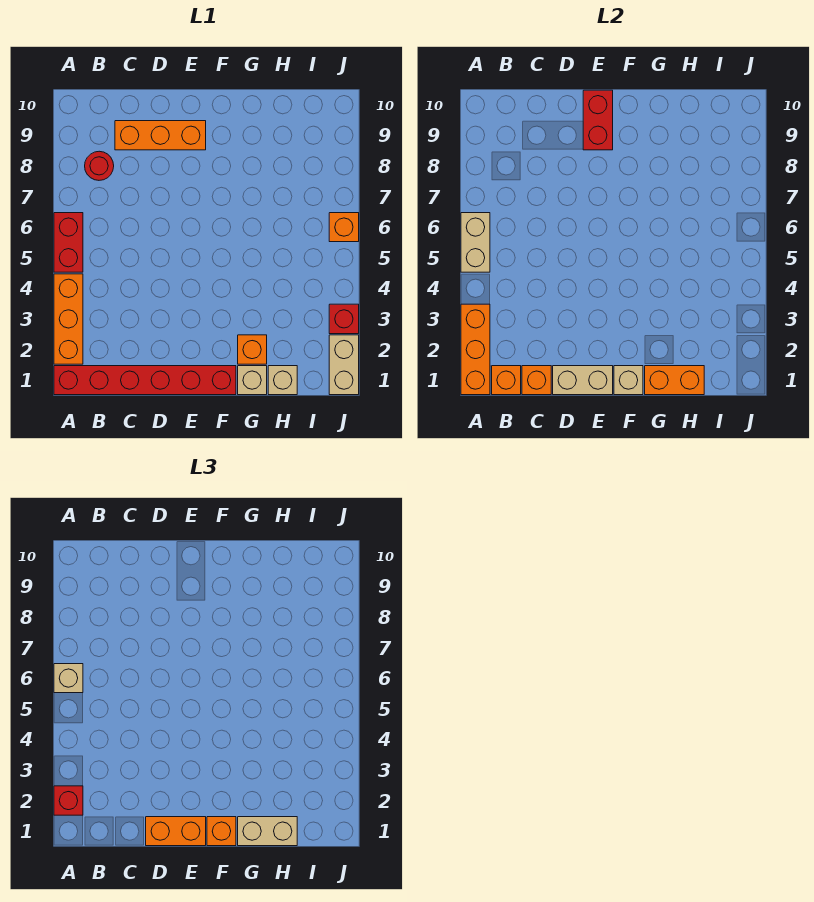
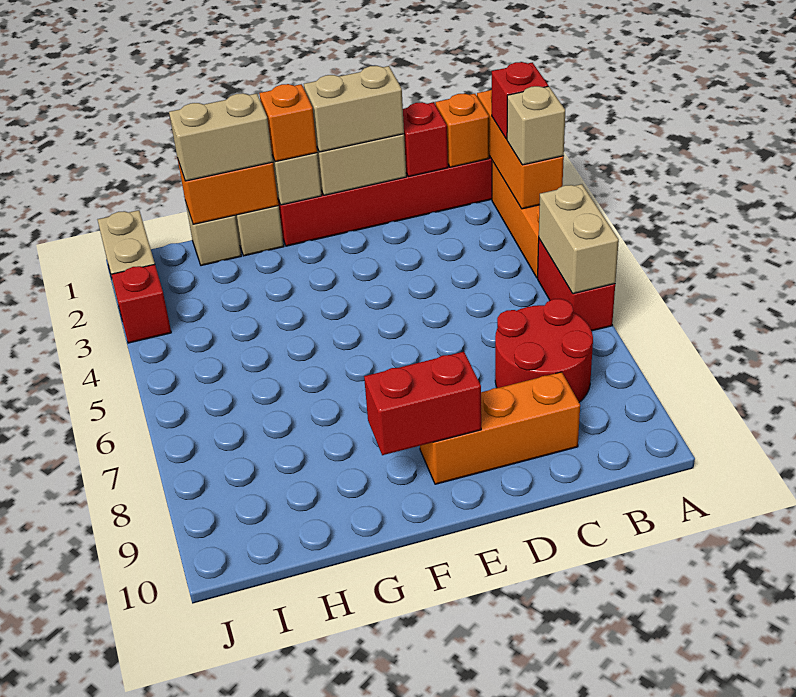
tan 1x1 brick [54,664,83,693] -> tan 1x1 brick moved to [507,86,565,165]
red 1x1 round brick [85,151,114,180] -> red 2x2 round brick [495,299,593,402]
orange 1x1 brick [522,366,551,395] -> red 1x1 brick [403,102,448,177]
orange 1x2 brick [146,817,206,846] -> tan 1x2 brick [304,66,404,152]
red 1x2 brick [583,90,613,150] -> red 1x2 brick turned to [364,352,481,455]
orange 1x1 brick [238,335,267,364] -> none
orange 1x1 brick [329,213,359,242] -> none

